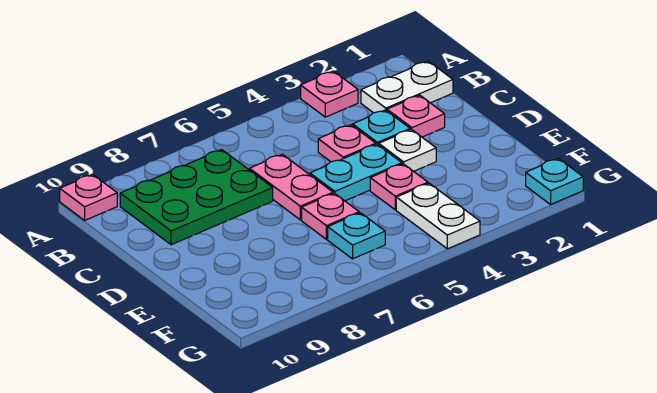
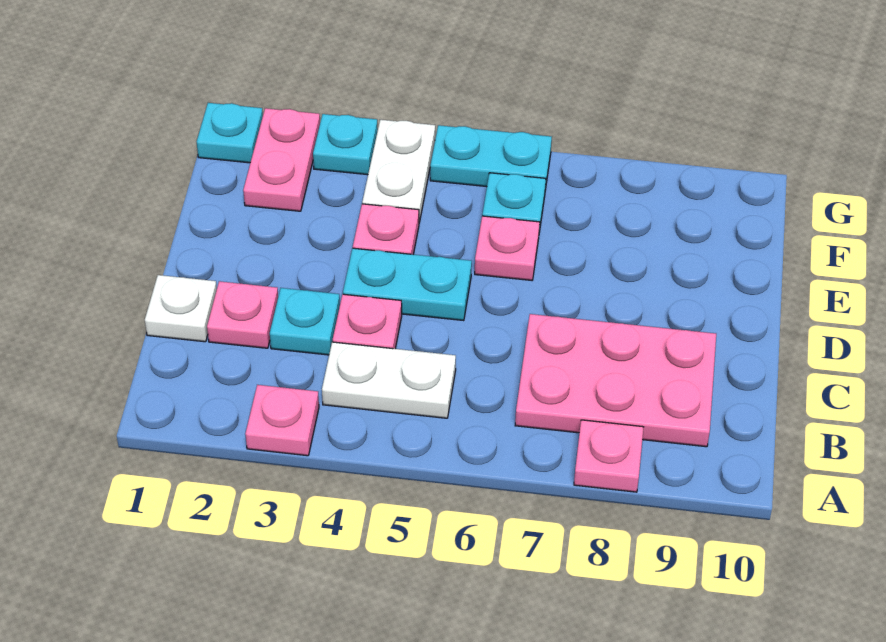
pink 1x1 plate [60,174,117,220] -> pink 1x1 plate moved to [574,420,643,492]
white 1x2 plate [361,61,453,113] -> white 1x2 plate moved to [322,342,456,418]
green 2x3 plate [120,150,273,245] -> pink 2x3 plate [515,314,716,447]
pink 1x2 plate [249,154,333,220] -> pink 1x2 plate moved to [243,108,320,211]
white 1x1 plate [379,130,436,171] -> white 1x1 plate moved to [145,275,217,342]
none -> cyan 1x1 plate [313,114,378,175]
none -> cyan 1x2 plate [430,125,552,190]

